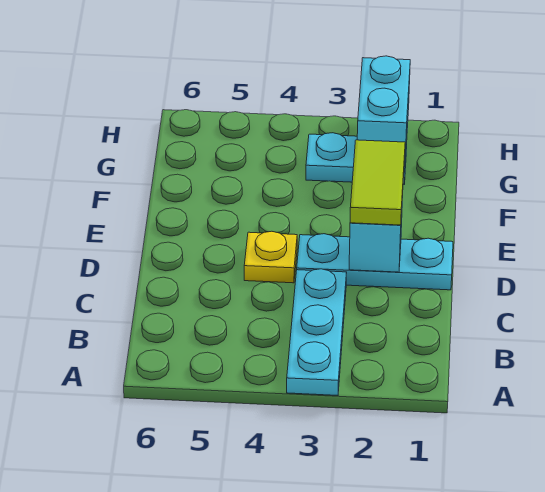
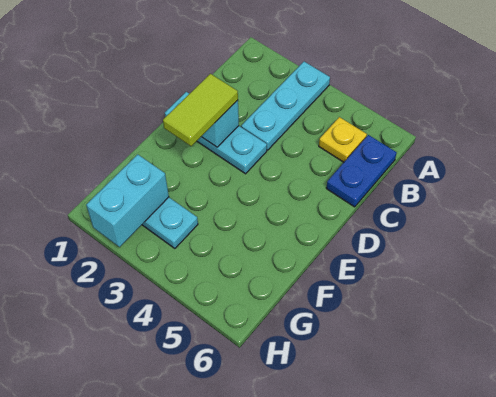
none -> blue 1x2 plate [326,135,397,207]
yellow 1x1 plate [244,231,297,283] -> yellow 1x1 plate moved to [319,117,367,162]

